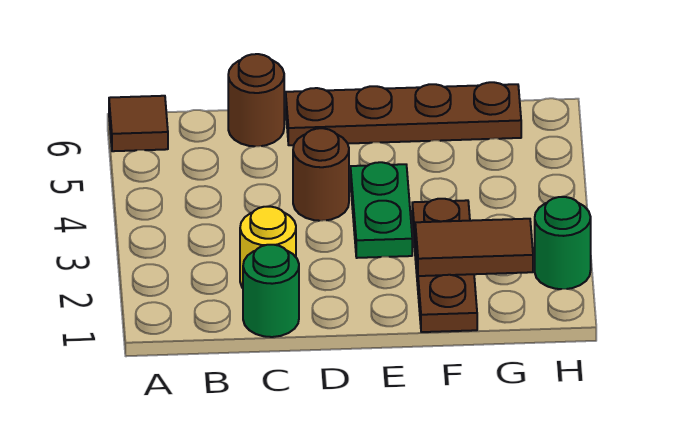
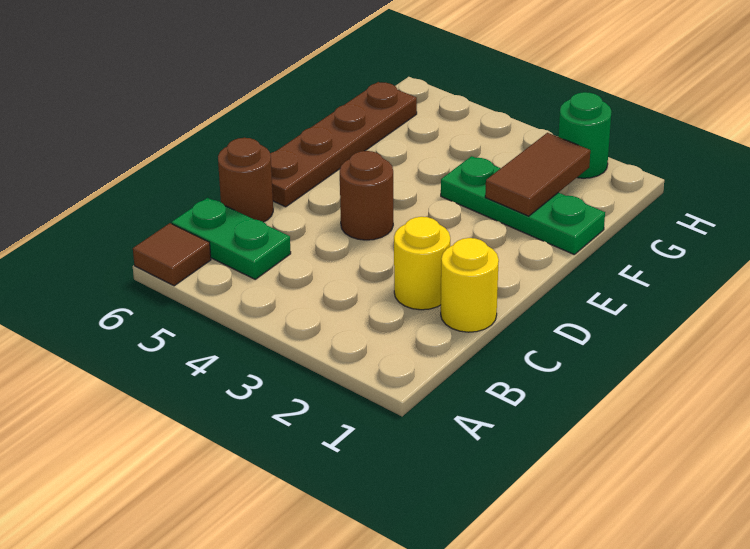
green 1x1 round brick [243,245,299,337] -> yellow 1x1 round brick [441,238,499,332]
green 1x2 plate [350,162,412,258] -> green 1x2 plate moved to [172,198,291,279]
brown 1x3 plate [412,199,477,332] -> green 1x3 plate [441,156,605,254]

